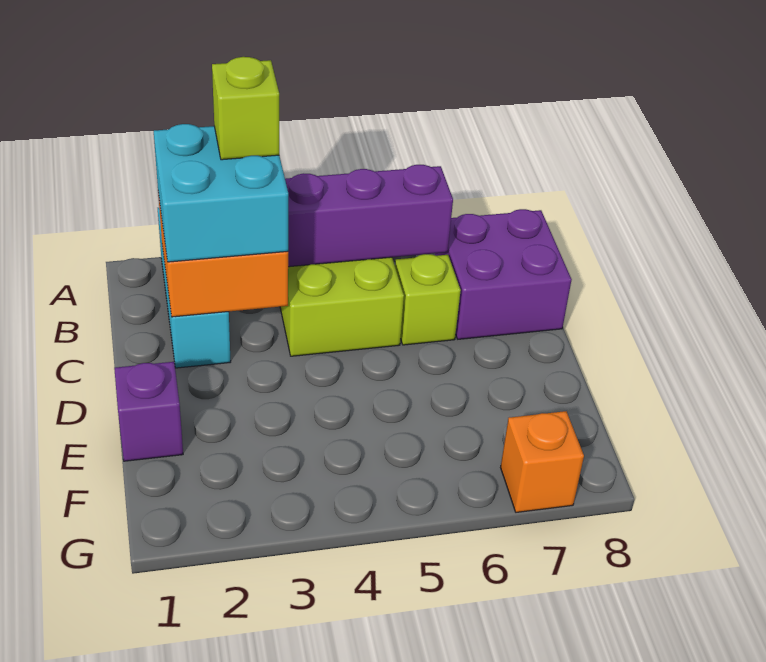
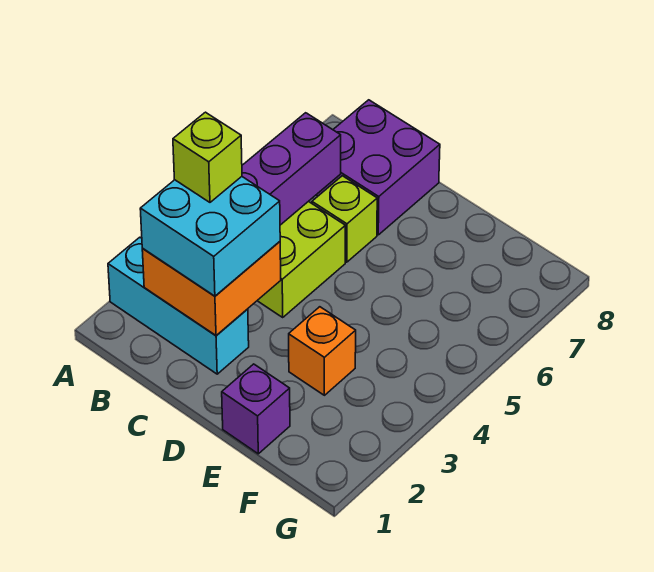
orange 1x1 brick [501,411,584,512] -> orange 1x1 brick moved to [289,307,356,395]

